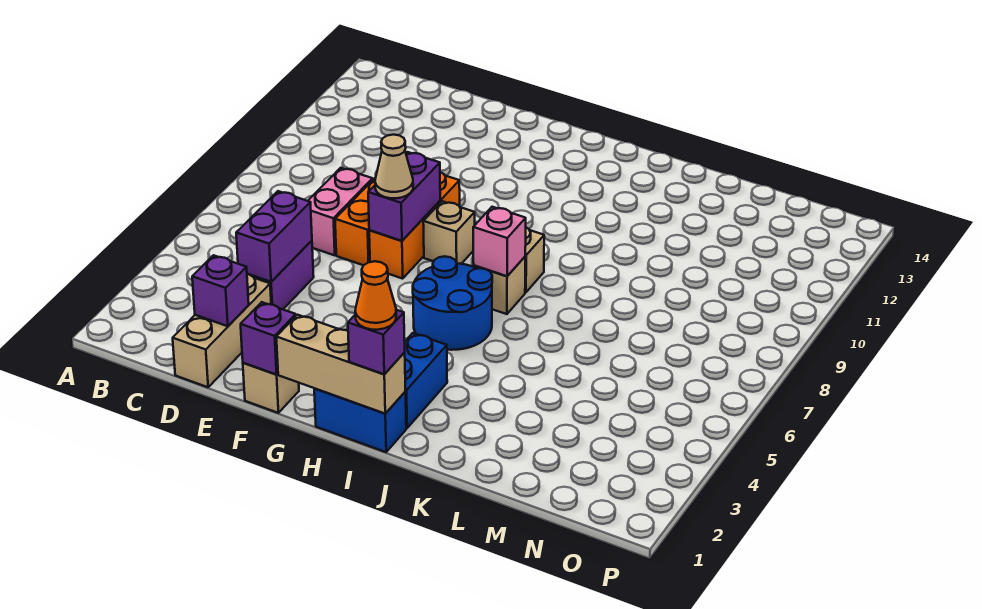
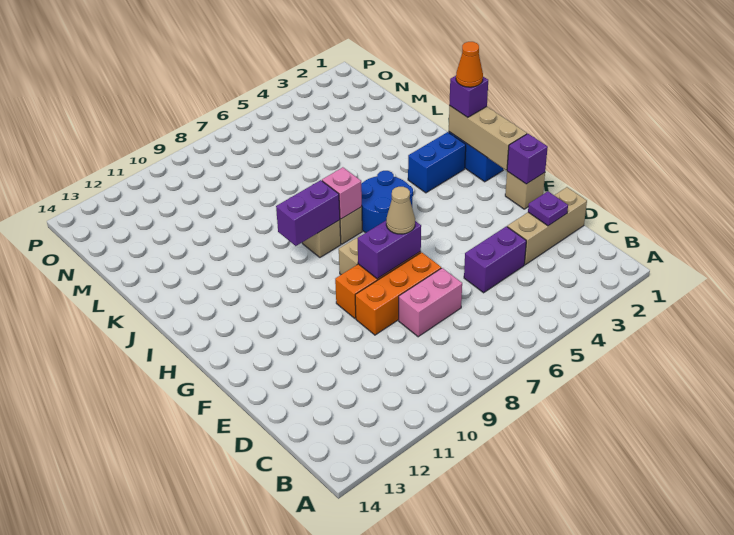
purple 1x1 brick [192,255,249,326] -> purple 1x1 plate [528,191,568,226]
purple 1x2 brick [236,191,312,282] -> purple 1x2 brick moved to [276,180,340,246]

